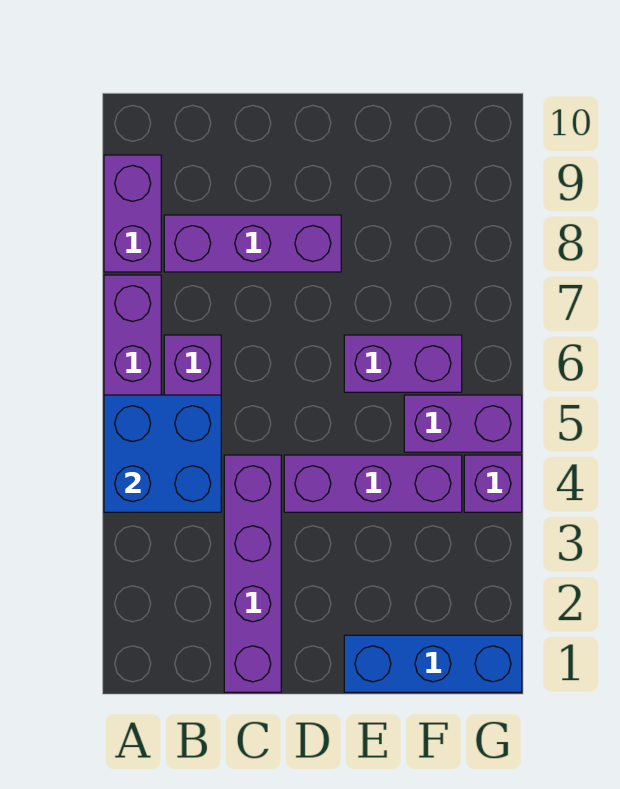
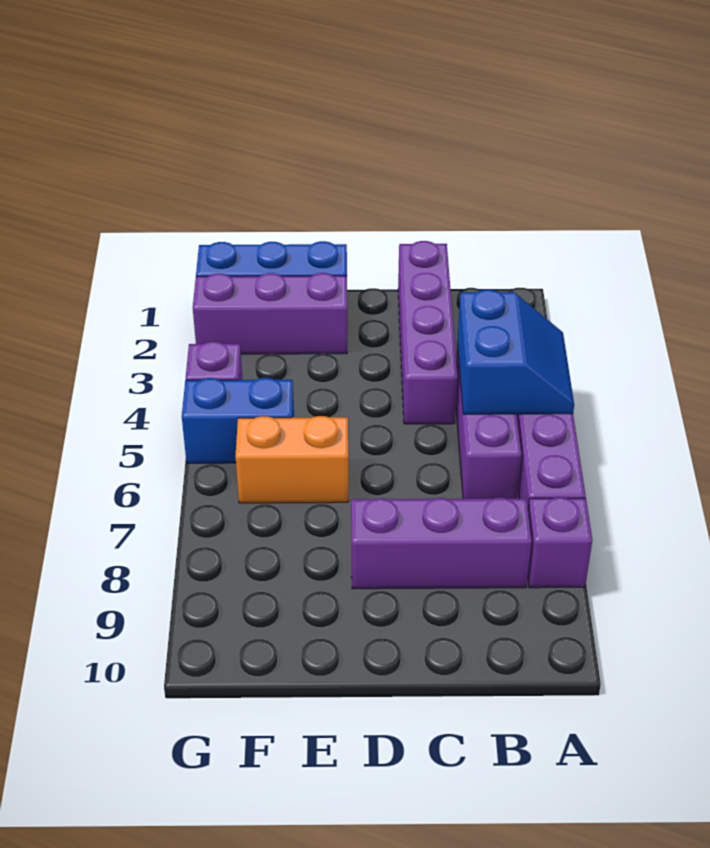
blue 2x2 brick [104,395,221,512] -> blue 2x2 slope [457,290,574,414]
purple 1x2 brick [104,155,161,272] -> purple 1x1 brick [528,497,592,588]
purple 1x3 brick [284,455,462,512] -> purple 1x3 brick moved to [193,273,347,354]
purple 1x2 brick [344,335,462,392] -> orange 1x2 brick [235,416,348,503]
purple 1x2 brick [404,395,522,452] -> blue 1x2 brick [182,378,294,463]

